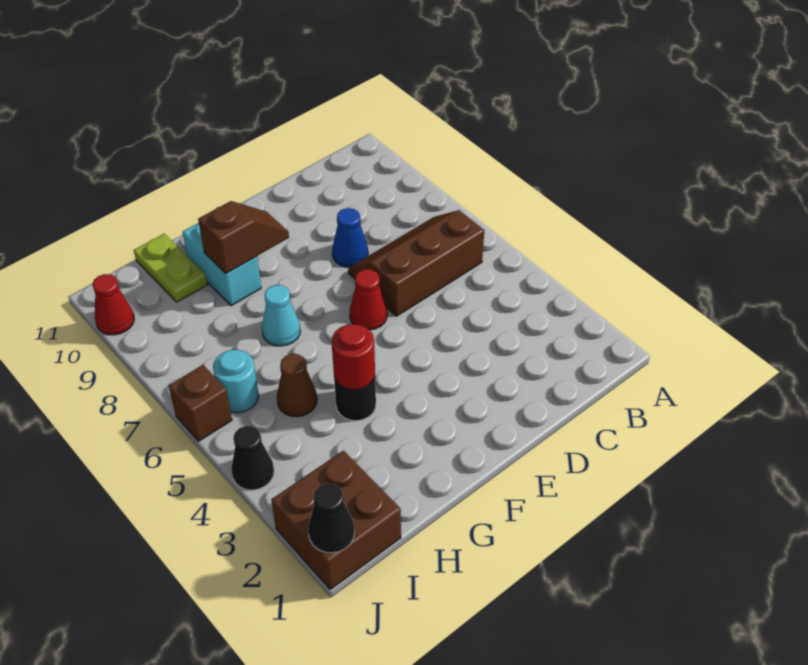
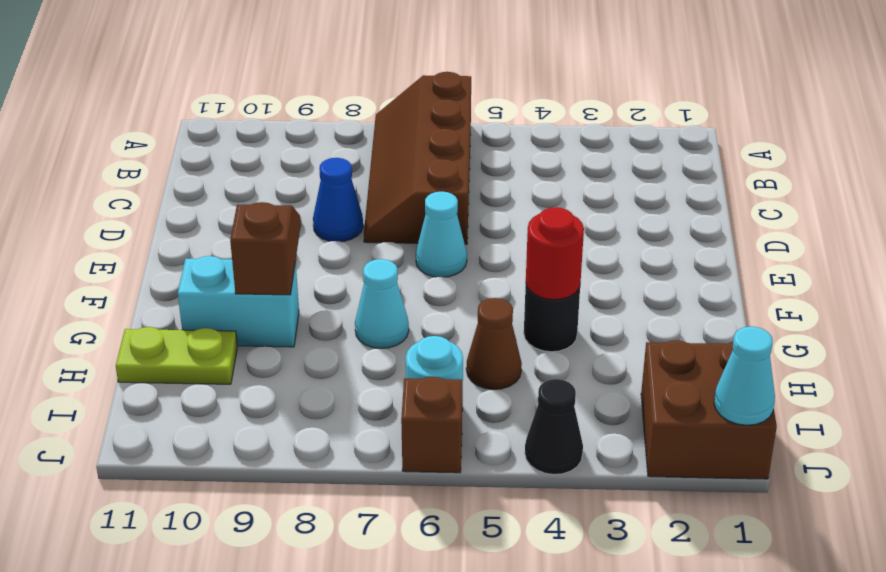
brown 2x3 slope [348,210,484,316] -> brown 2x4 slope [364,72,471,244]
red 1x1 cone [350,269,387,330] -> cyan 1x1 cone [416,191,467,277]
black 1x1 cone [308,484,354,553] -> cyan 1x1 cone [714,326,775,425]
red 1x1 cone [92,274,134,335] -> none

